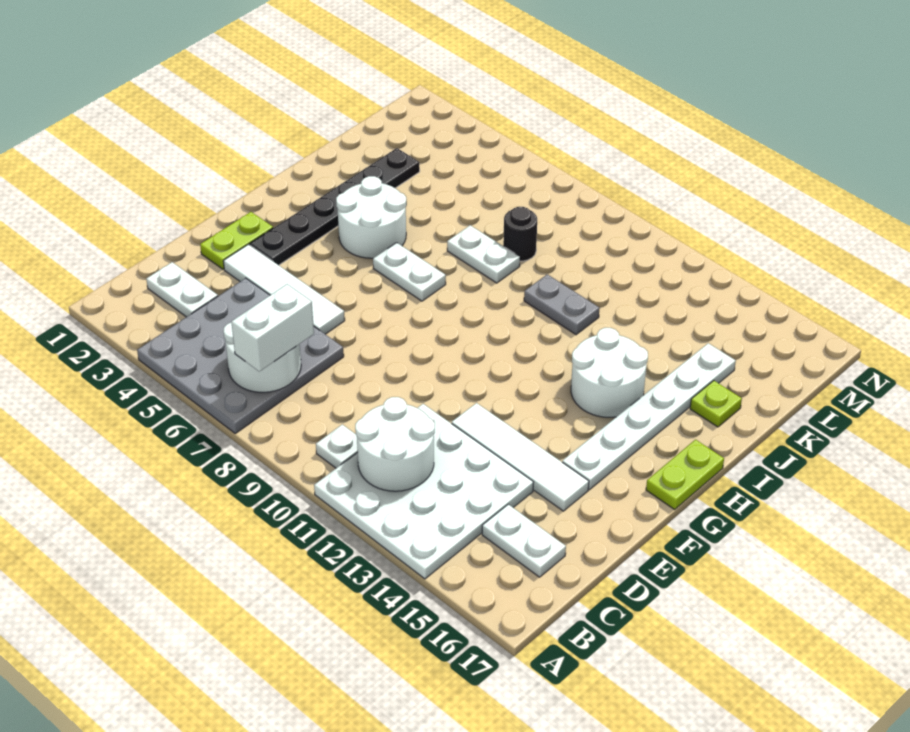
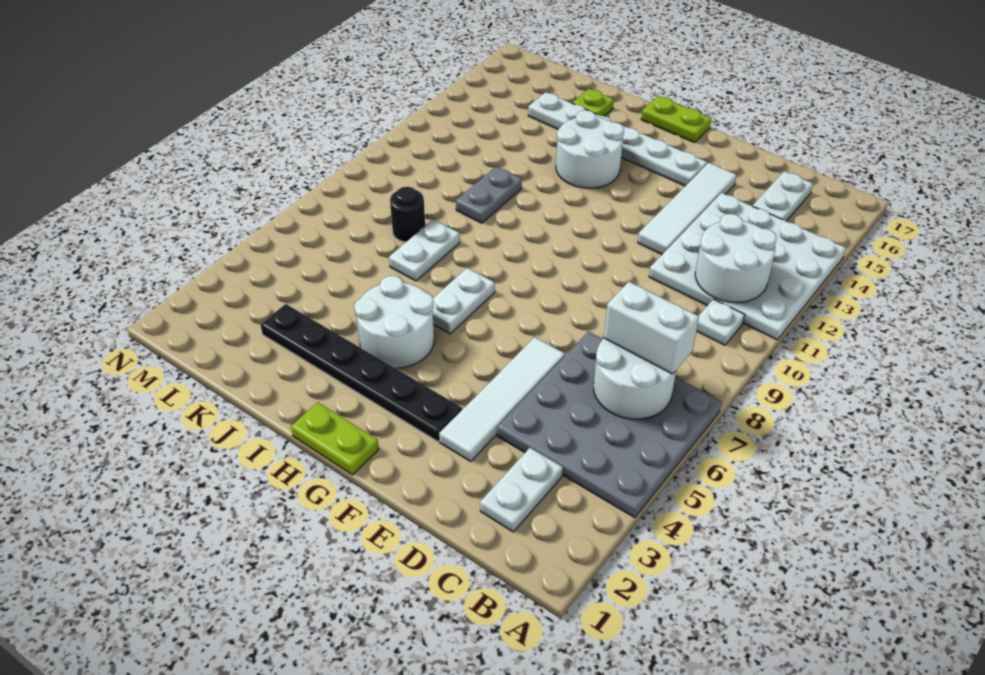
lime 1x2 plate [200,212,273,269] -> lime 1x2 plate moved to [291,402,379,475]

